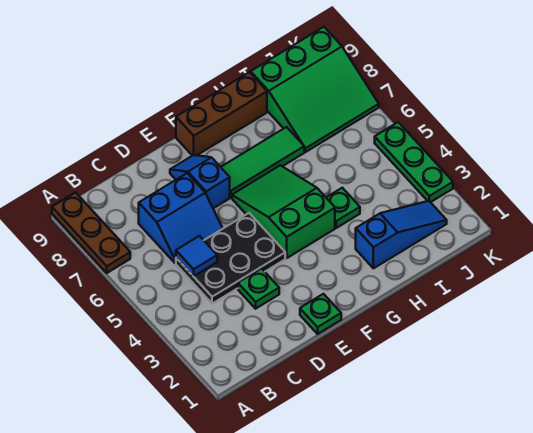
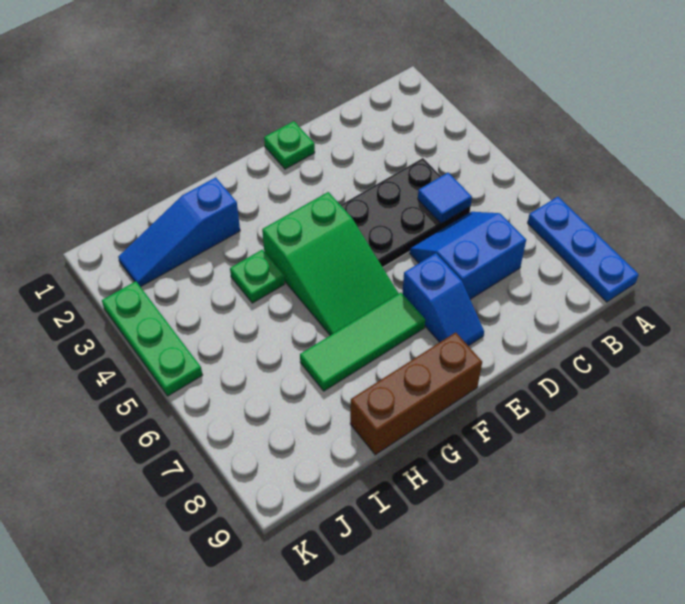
brown 1x3 plate [52,193,130,273] -> blue 1x3 plate [528,197,639,302]
green 1x1 plate [238,269,279,309] -> none
green 3x3 slope [251,27,379,152] -> none

